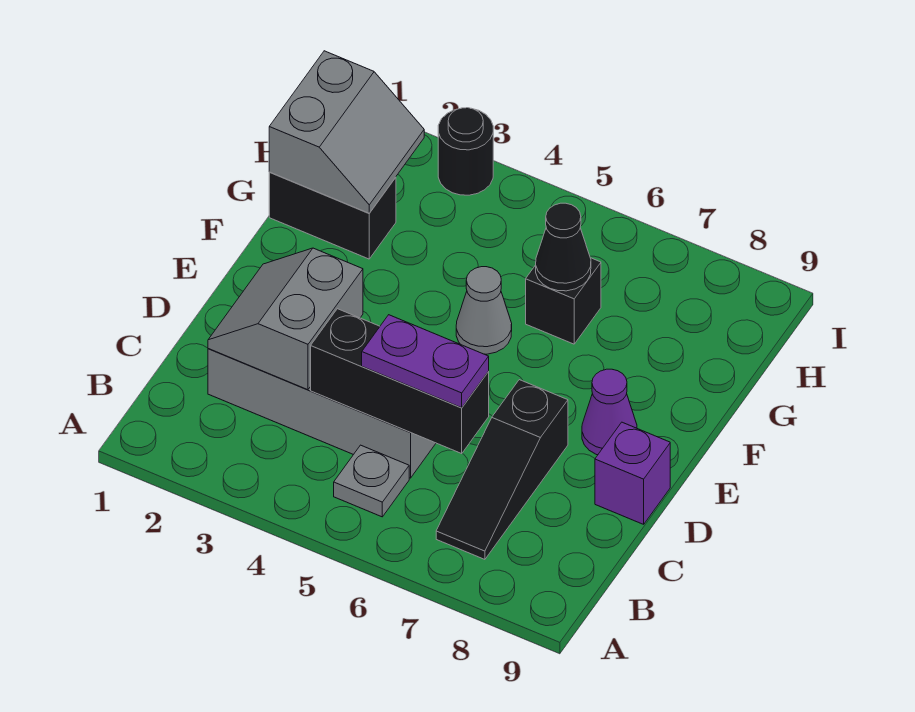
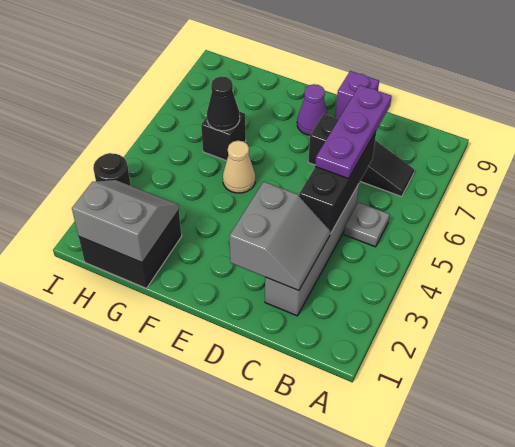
grey 2x2 slope [208,248,363,390] -> grey 2x2 slope turned to [229,182,330,291]
purple 1x2 plate [362,315,489,408] -> purple 1x3 plate [315,85,392,179]
grey 1x1 cone [456,267,512,354] -> tan 1x1 cone [223,141,255,193]
black 1x2 brick [269,172,396,259] -> black 2x2 brick [79,210,182,288]

